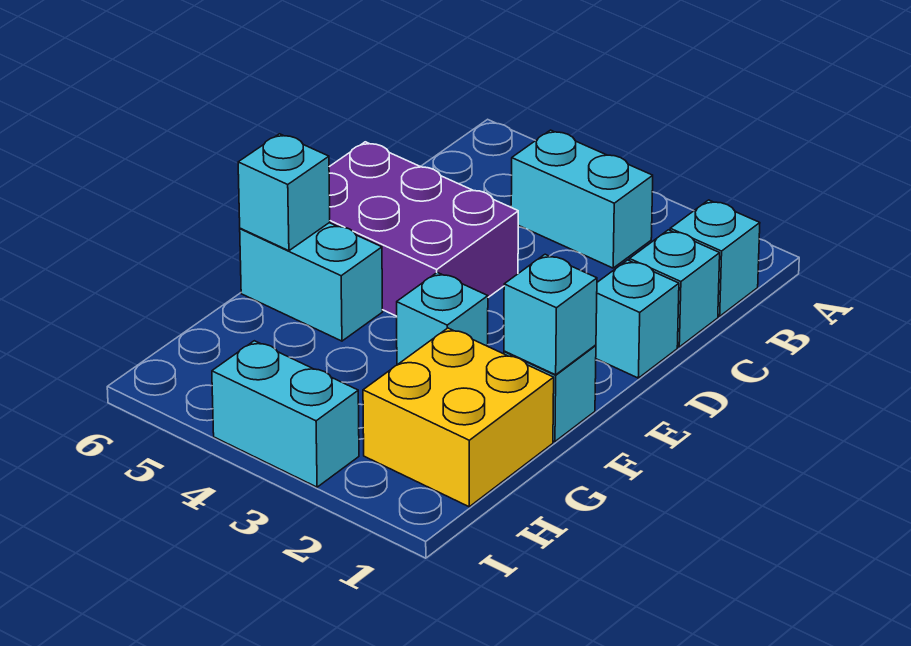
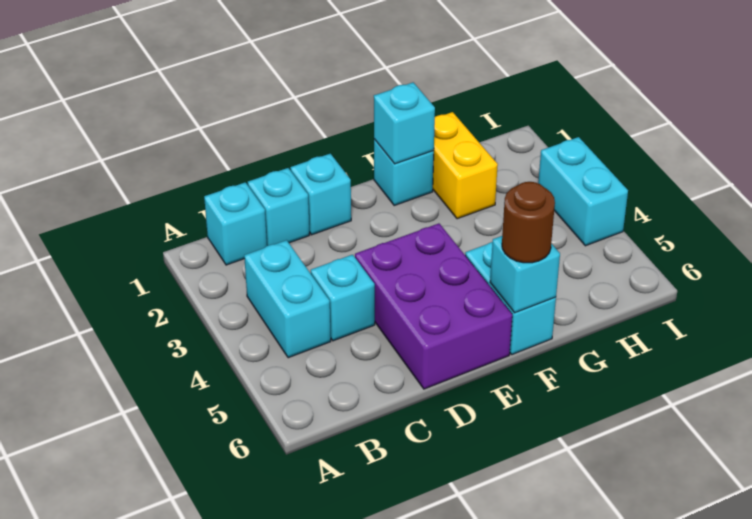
cyan 1x1 brick [397,272,488,365] -> cyan 1x1 brick moved to [311,255,375,341]
none -> brown 1x1 round brick [502,182,555,263]
yellow 2x2 brick [363,328,554,507] -> yellow 1x2 brick [433,112,498,219]

